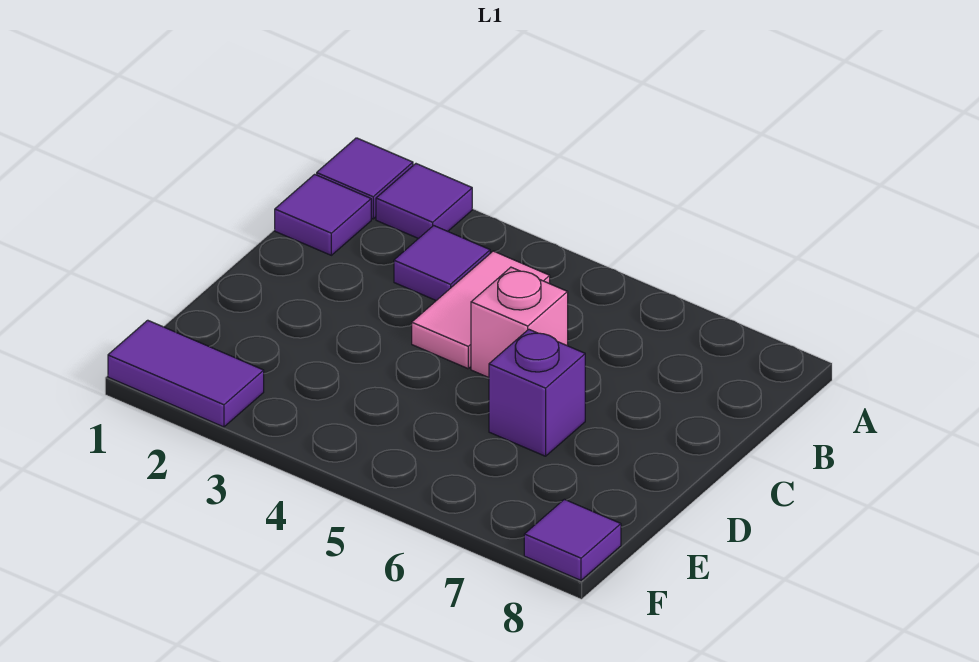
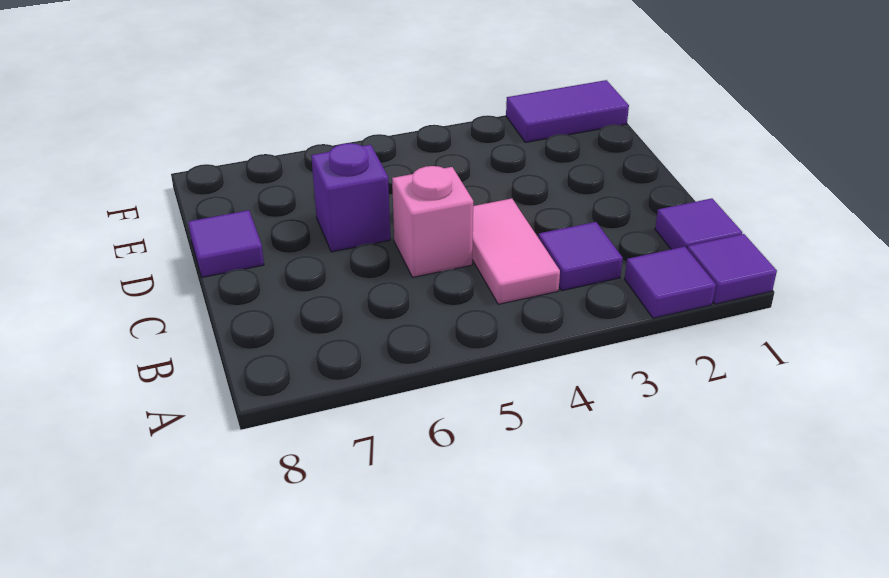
purple 1x1 tile [524,499,621,580] -> purple 1x1 tile moved to [188,210,264,277]

